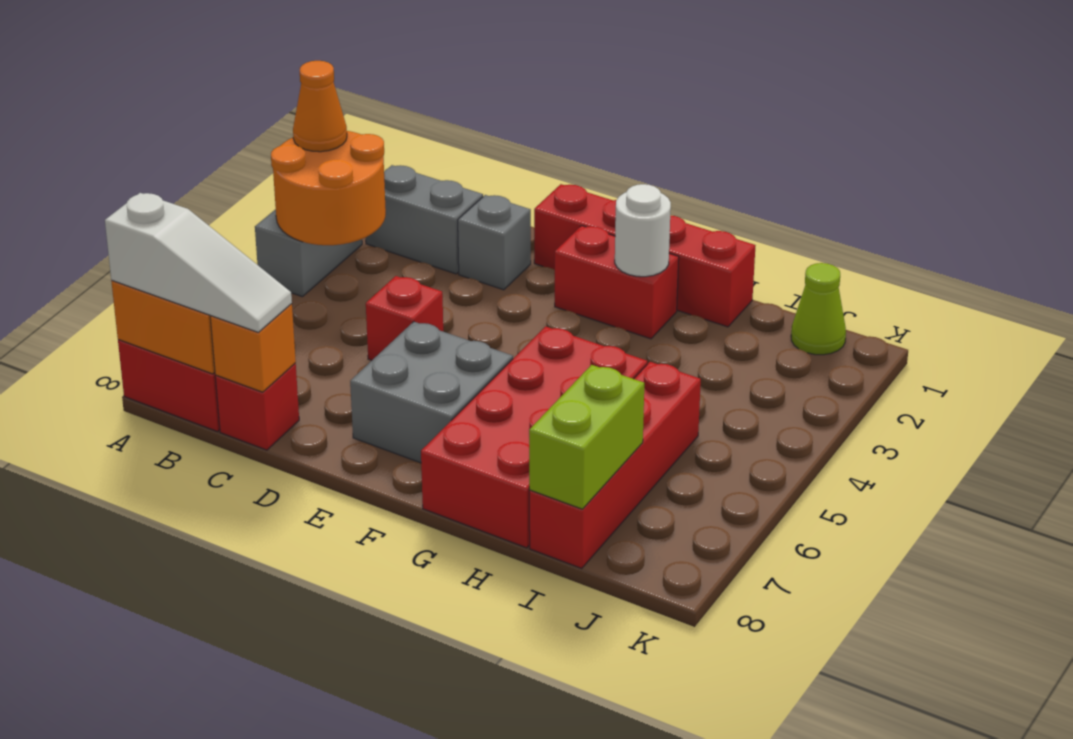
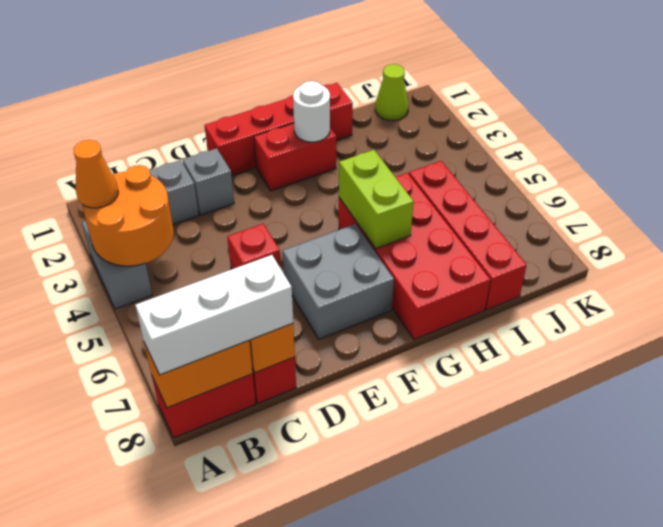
white 1x3 slope [105,193,292,332] -> white 1x3 brick [135,255,293,375]
lime 1x2 brick [529,365,644,509] -> lime 1x2 brick moved to [339,150,414,249]

